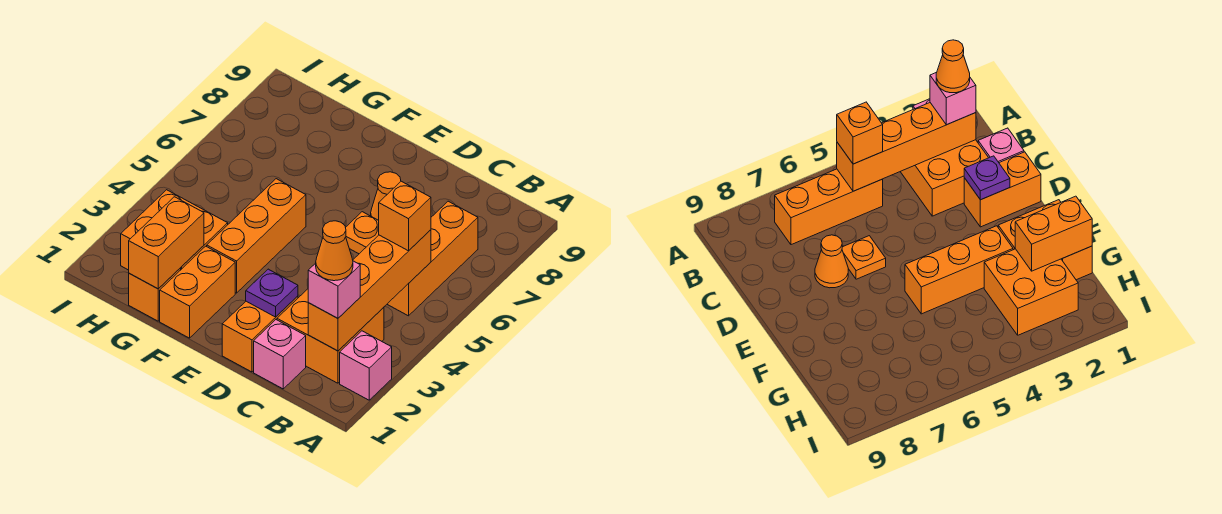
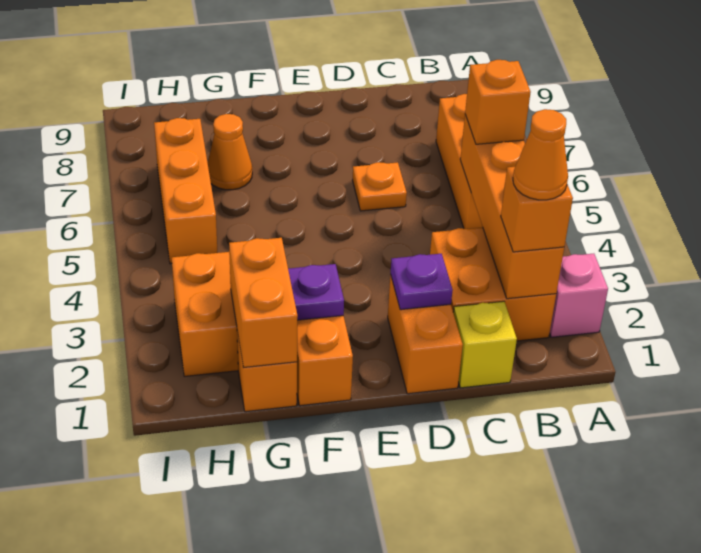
pink 1x1 brick [308,261,360,318] -> orange 1x1 brick [501,167,573,252]
pink 1x1 brick [254,320,306,389] -> yellow 1x1 brick [453,301,517,388]
orange 1x1 cone [371,172,401,220] -> orange 1x1 cone moved to [208,114,252,190]
none -> purple 1x1 plate [288,264,344,320]
orange 1x3 brick [207,179,306,293] -> orange 1x3 brick moved to [154,118,218,264]

